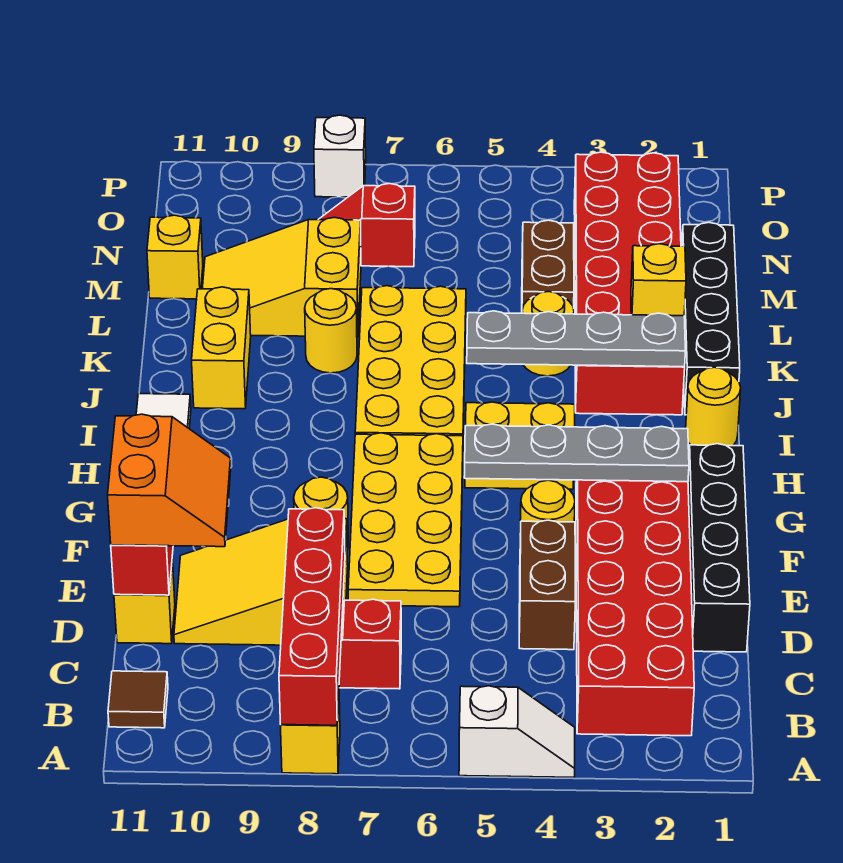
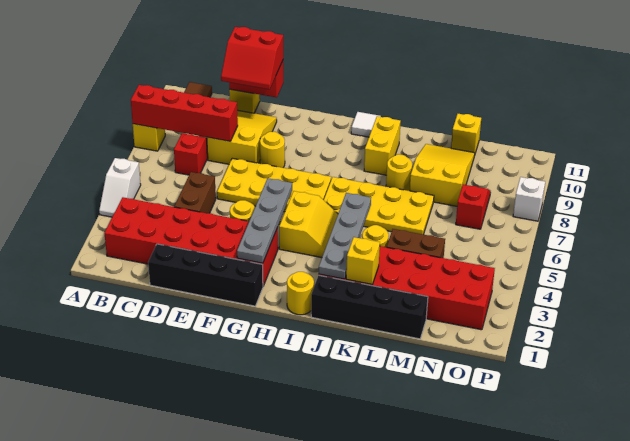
brown 1x2 brick [519,520,575,650] -> brown 1x2 brick turned to [174,172,216,213]
orange 2x2 slope [108,414,231,547] -> red 2x2 slope [221,27,283,89]
yellow 1x2 brick [192,287,251,409] -> yellow 1x2 brick turned to [364,116,401,175]

